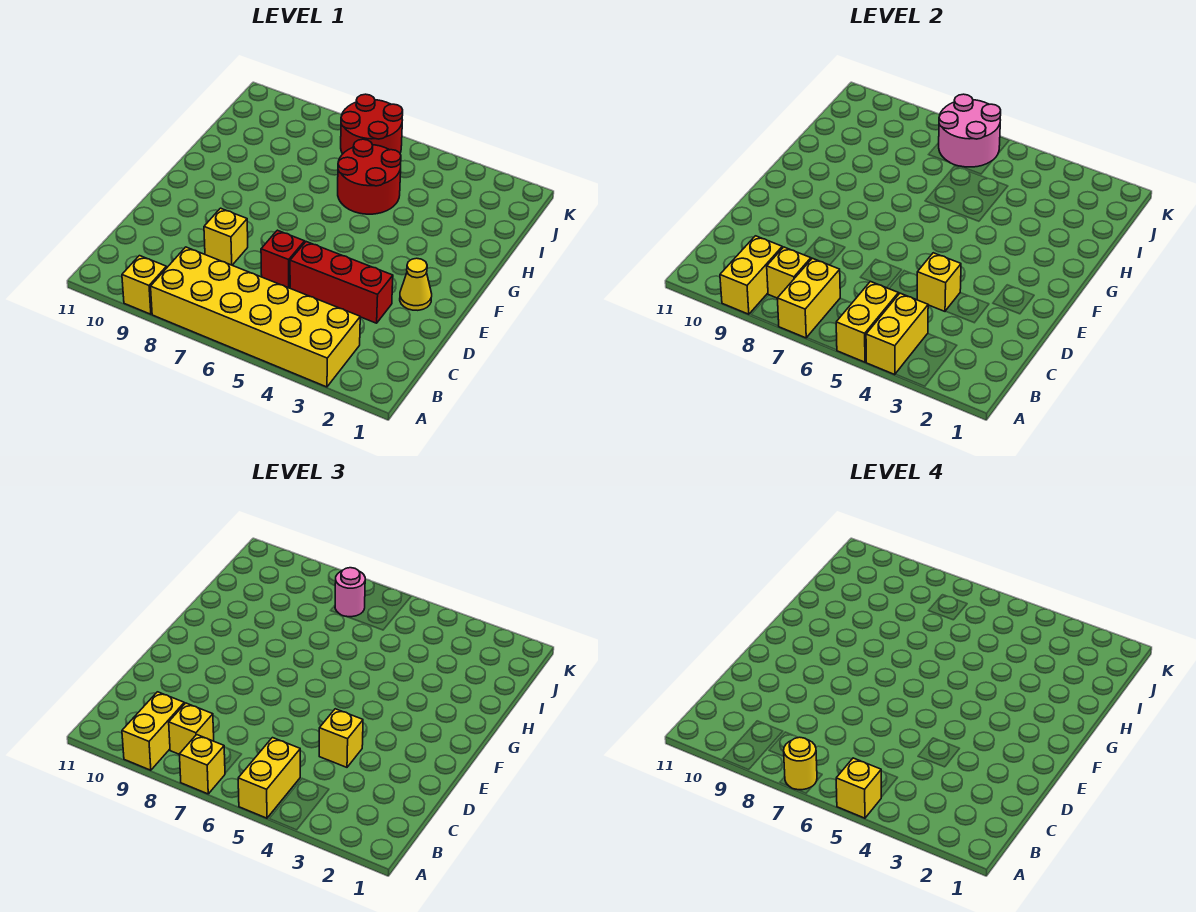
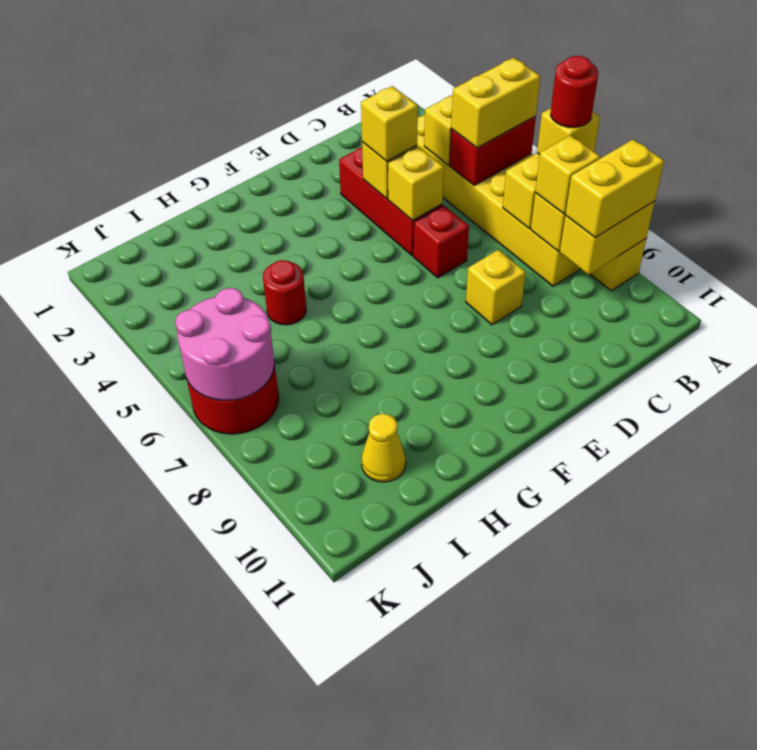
yellow 1x2 brick [836,281,898,362] -> red 1x2 brick [450,116,536,185]
yellow 1x1 brick [836,758,881,818] -> yellow 1x1 brick moved to [388,147,444,221]
yellow 1x1 round brick [784,737,817,790] -> red 1x1 round brick [551,56,598,128]
yellow 1x1 cone [400,258,432,310] -> yellow 1x1 cone moved to [361,414,406,482]
red 2x2 round brick [338,139,401,214] -> red 1x1 round brick [263,260,306,325]
pink 1x1 round brick [335,568,365,617] -> none

